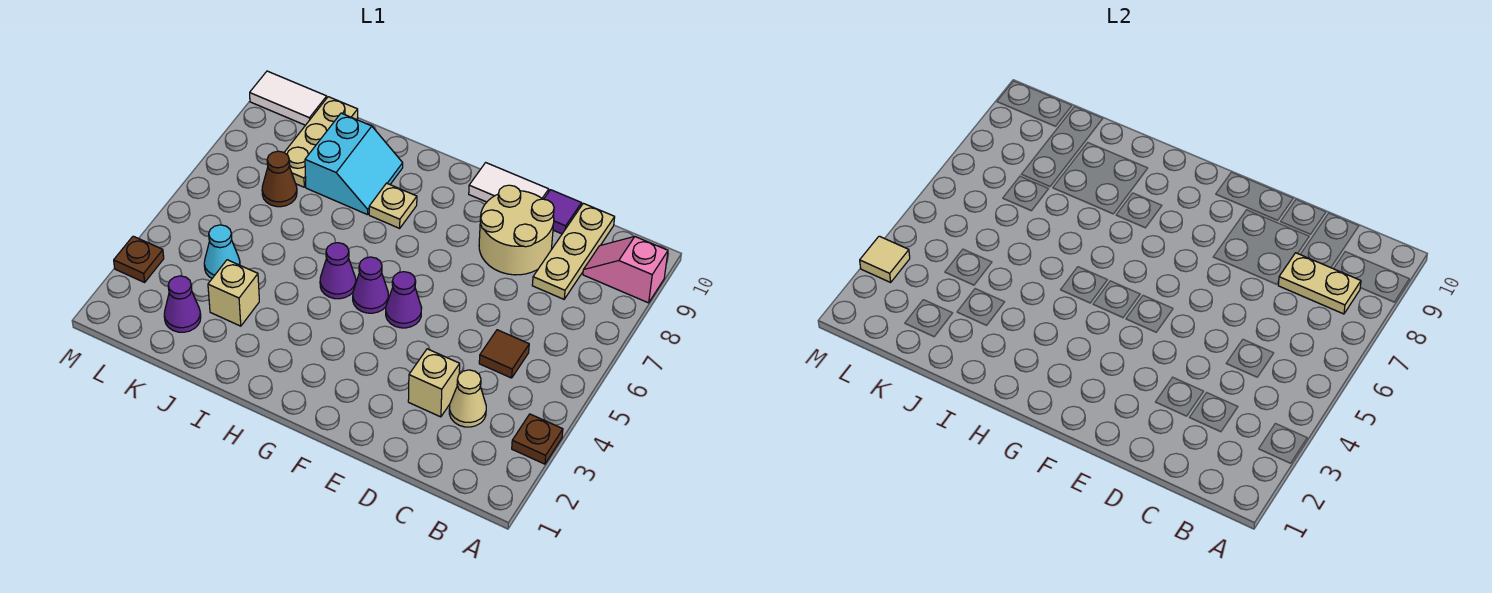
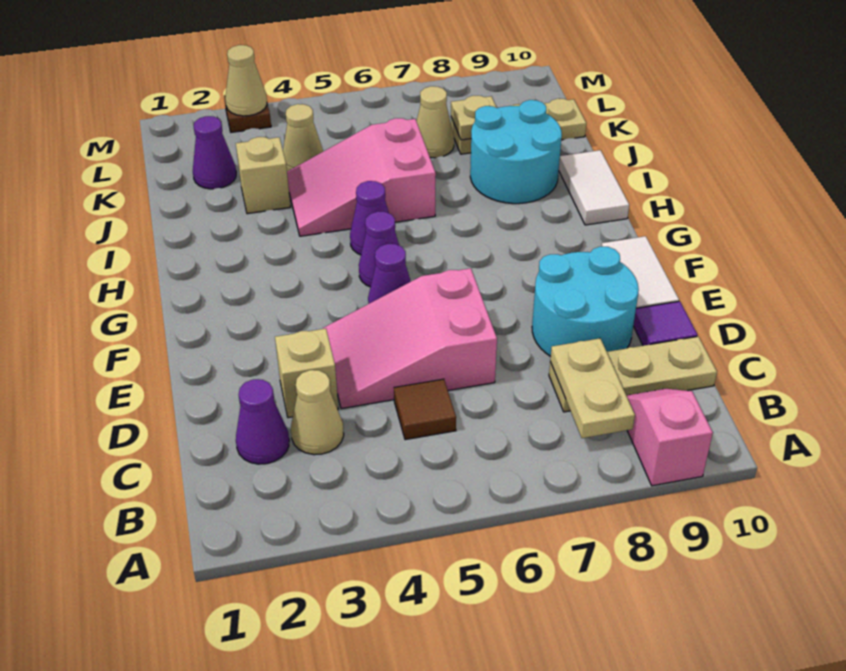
brown 1x1 plate [512,414,563,464] -> none
none -> purple 1x1 cone [236,379,289,464]
none -> pink 2x3 slope [323,268,497,409]
tan 2x2 round brick [479,185,554,275] -> cyan 2x2 round brick [532,247,639,356]
tan 1x1 plate [369,183,417,228] -> tan 1x1 plate moved to [451,96,497,140]
none -> pink 2x3 slope [287,118,436,236]
cyan 2x2 slope [305,113,403,215] -> cyan 2x2 round brick [470,100,562,204]
cyan 1x1 cone [204,225,240,278] -> tan 1x1 cone [283,104,323,171]
brown 1x1 cone [262,151,297,207] -> tan 1x1 cone [417,86,454,158]
white 1x2 tile [250,71,327,125] -> white 1x2 tile moved to [559,150,629,225]
tan 1x1 tile [860,236,910,282] -> tan 1x1 cone [225,45,267,116]

